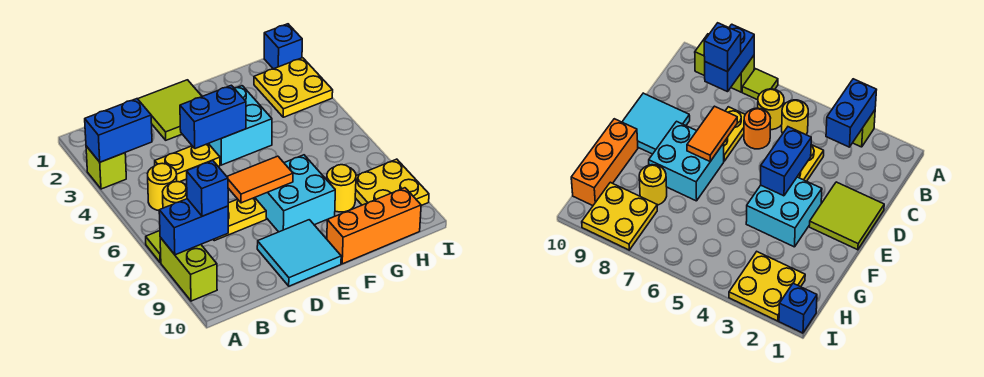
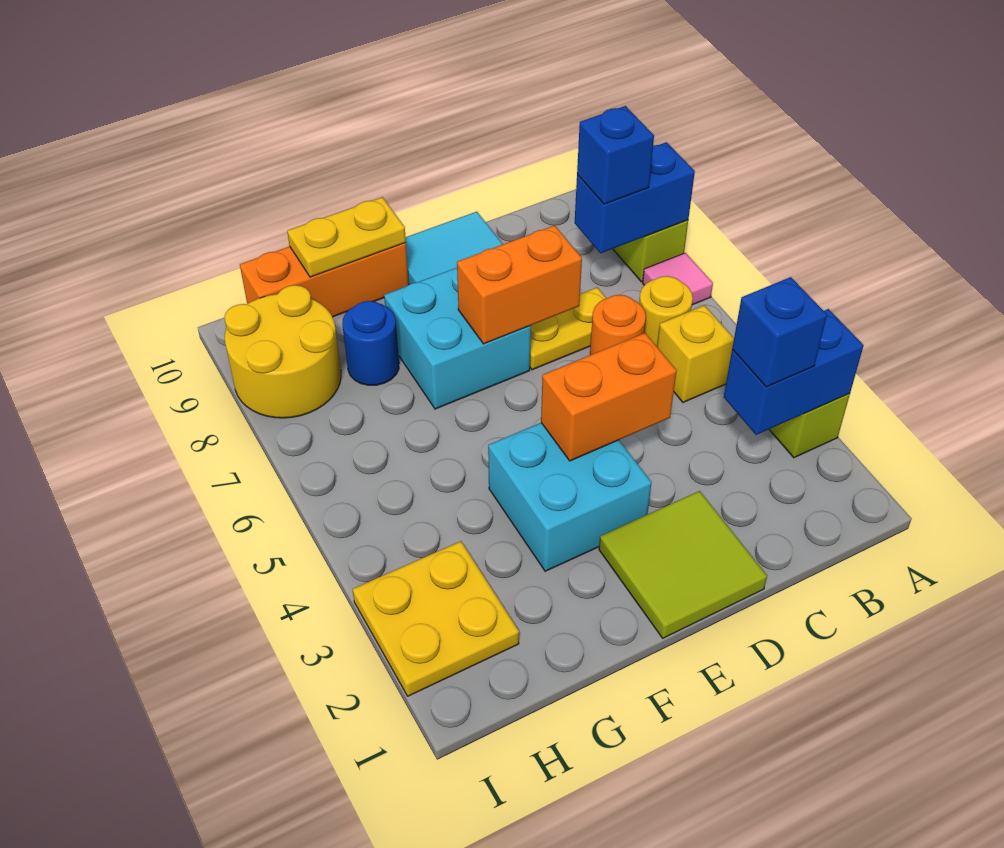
lime 1x1 tile [146,231,161,263] -> pink 1x1 tile [643,253,713,305]
yellow 1x1 round brick [148,163,177,211] -> yellow 1x1 brick [657,305,734,402]
yellow 1x2 plate [155,144,220,182] -> yellow 1x2 plate moved to [287,197,406,277]
blue 1x2 brick [180,85,246,149] -> orange 1x2 brick [541,333,677,461]
orange 1x2 tile [227,156,293,203] -> orange 1x2 brick [457,225,582,344]
yellow 1x1 round brick [327,165,356,212] -> blue 1x1 round brick [342,301,399,385]
yellow 2x2 plate [355,159,429,206] -> yellow 2x2 round brick [224,285,341,418]
blue 1x1 brick [264,24,302,69] -> blue 1x1 brick moved to [732,277,827,387]

